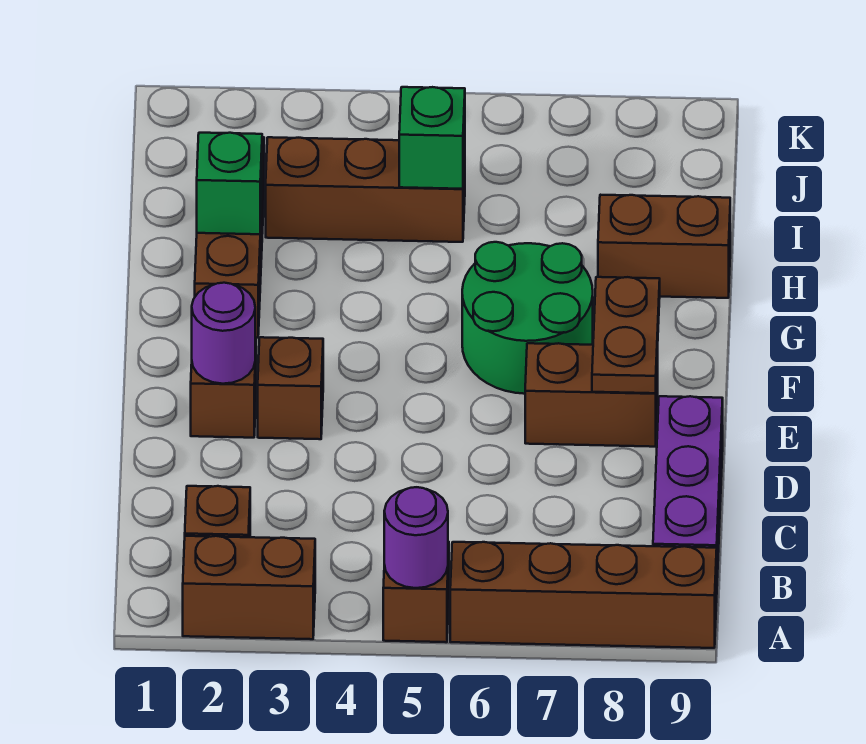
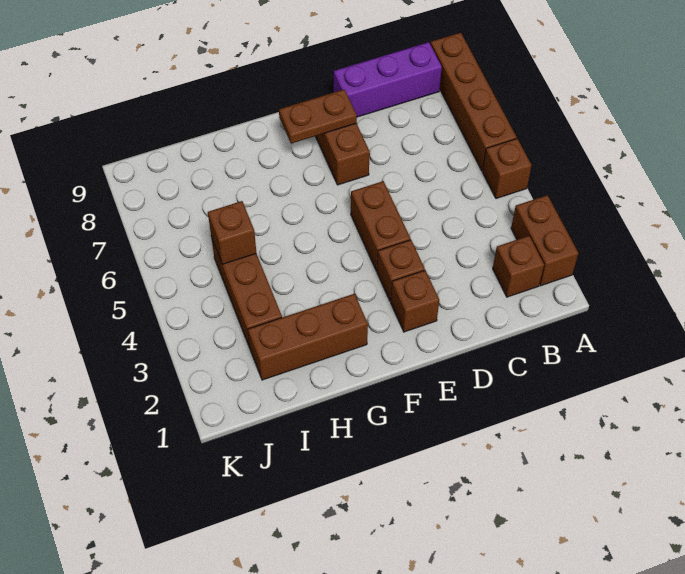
purple 1x1 round brick [384,487,448,588] -> none
purple 1x1 round brick [192,283,255,384] -> none
green 2x2 round brick [462,242,593,394] -> none
green 1x1 brick [197,133,262,234] -> none
brown 1x2 brick [598,195,730,298] -> brown 1x2 brick moved to [351,181,410,271]
green 1x1 brick [399,87,465,189] -> brown 1x1 brick [208,201,256,264]

